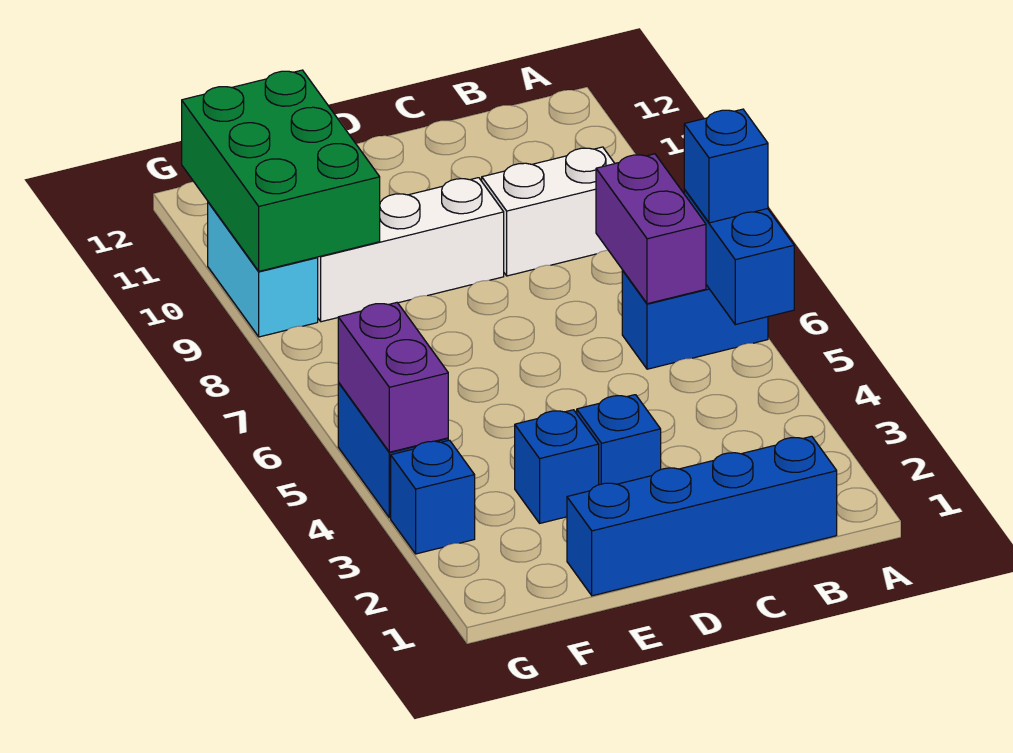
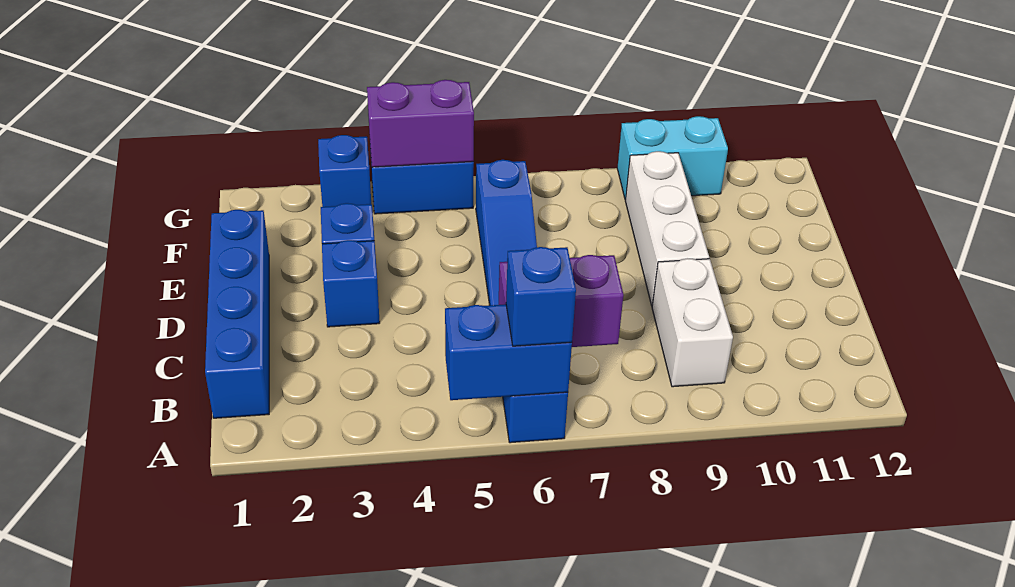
none -> blue 1x3 slope [476,160,537,305]
green 2x3 brick [182,70,380,271] -> none

